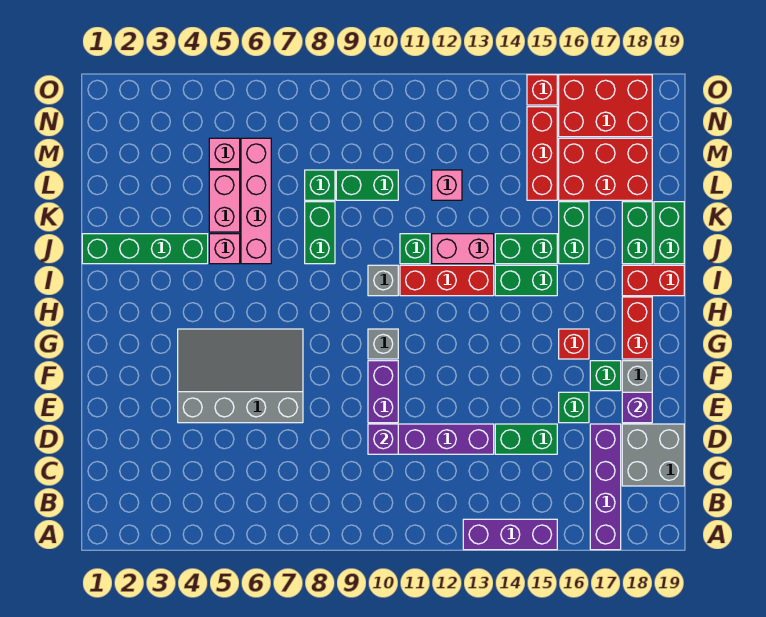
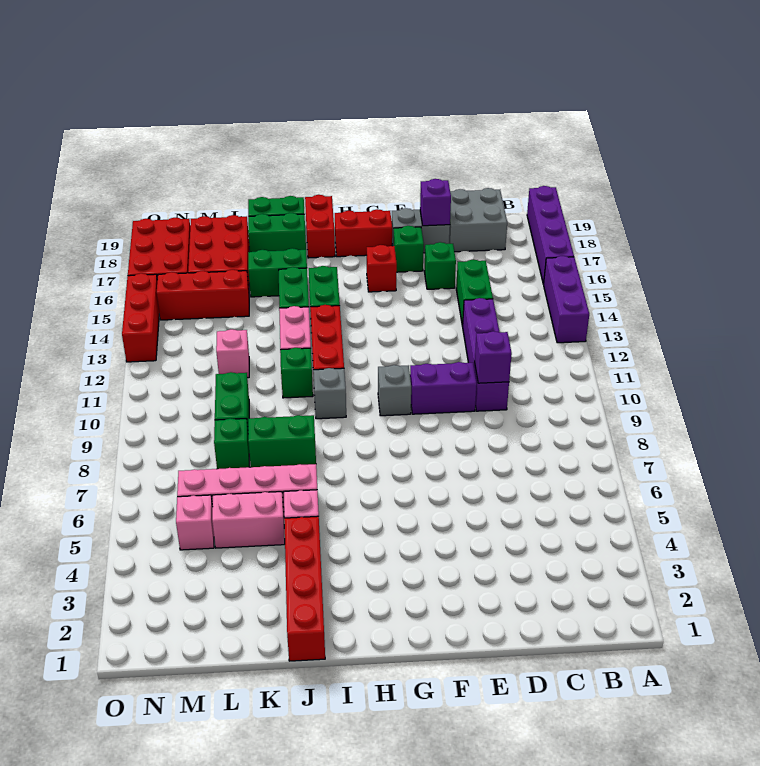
purple 1x4 brick [590,424,621,550] -> purple 1x4 brick turned to [527,186,574,284]
grey 3x4 slope [178,329,303,423] -> none
green 1x4 brick [82,234,208,264] -> red 1x4 brick [284,516,325,661]
red 1x1 brick [527,75,557,105] -> red 1x3 brick [122,273,159,362]

